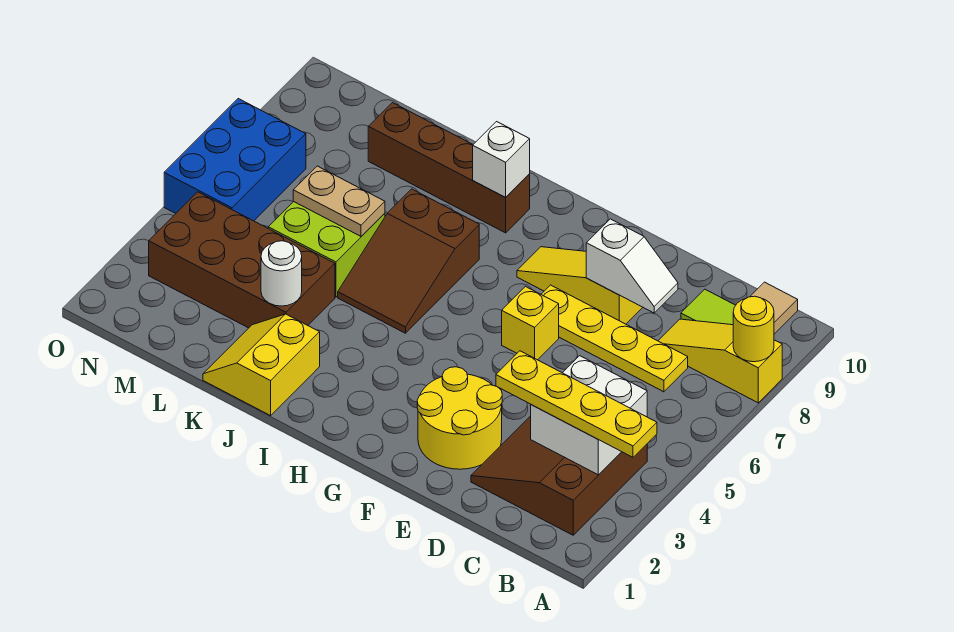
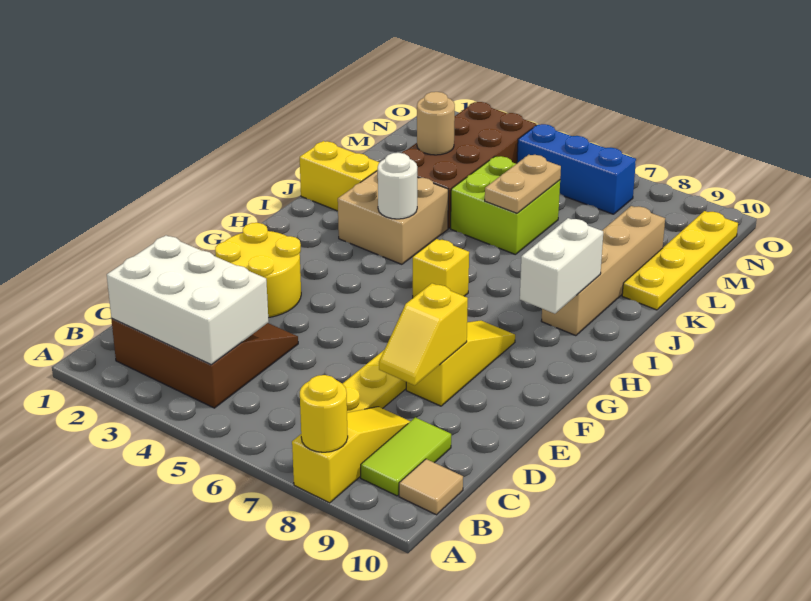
yellow 1x4 plate [496,351,657,457] -> yellow 1x4 plate moved to [622,211,738,310]
white 2x2 brick [531,356,647,475] -> white 2x3 brick [107,235,269,365]
white 1x2 slope [586,219,678,313] -> yellow 1x2 slope [379,283,468,385]
yellow 1x1 brick [502,287,559,360] -> yellow 1x1 brick moved to [413,239,469,298]
none -> tan 2x2 brick [338,170,448,264]
brown 2x3 slope [338,189,479,333] -> none
brown 1x4 brick [368,103,530,233] -> tan 1x4 brick [542,206,665,336]
white 1x1 brick [473,122,530,197] -> white 1x2 brick [520,218,603,314]
white 1x1 round brick [261,241,302,306] -> white 1x1 round brick moved to [378,153,417,219]
none -> tan 1x1 round brick [417,92,455,155]
blue 2x3 brick [164,99,306,221] -> blue 1x3 brick [517,124,636,214]

